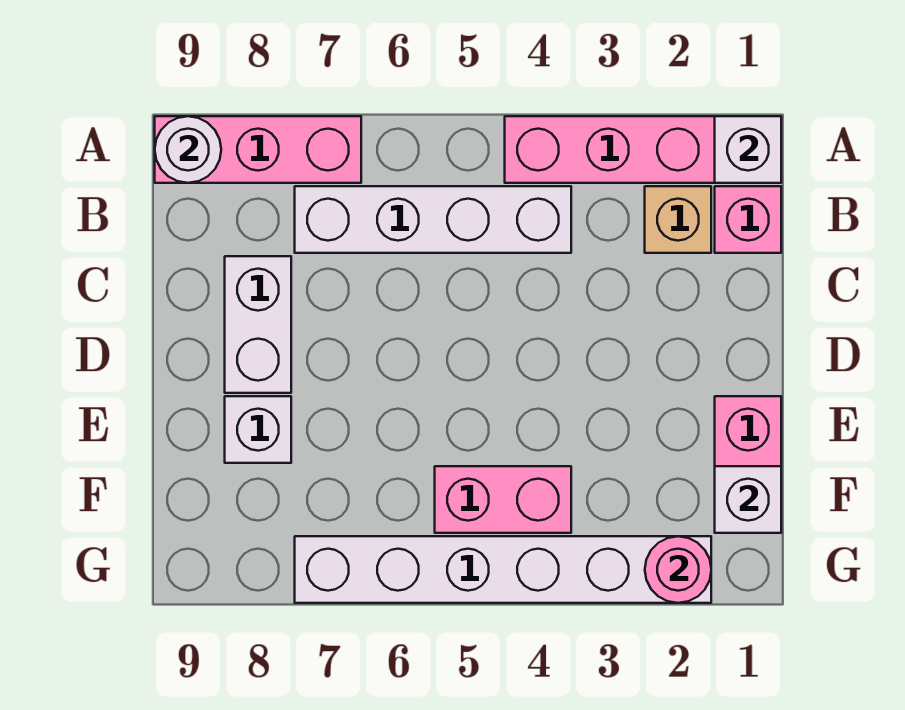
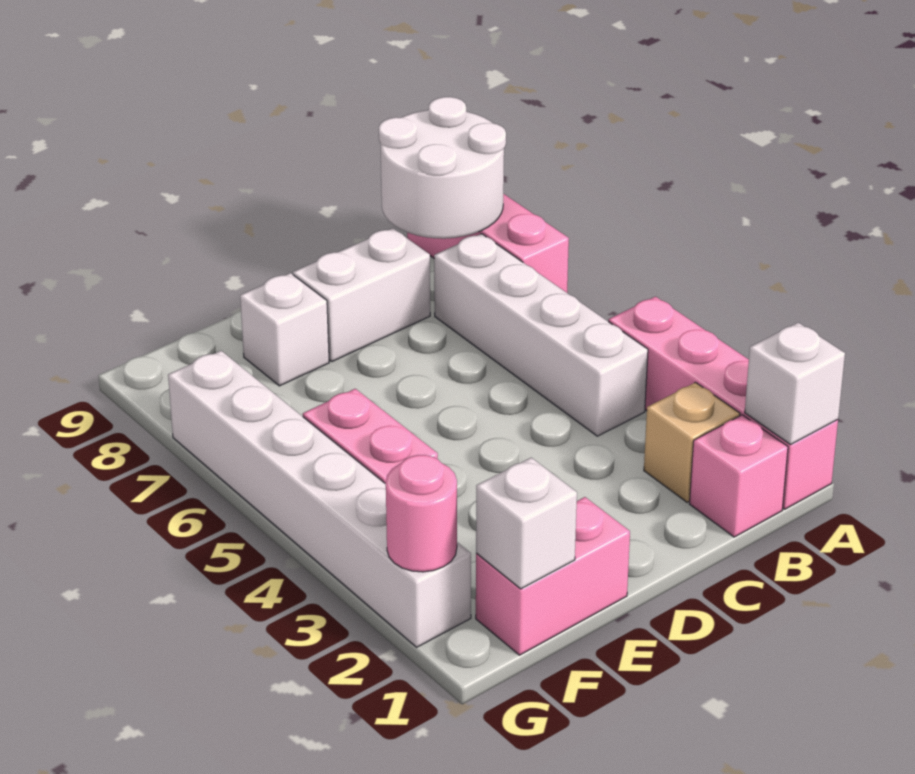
white 1x1 round brick [155,116,221,183] -> white 2x2 round brick [379,97,506,239]

